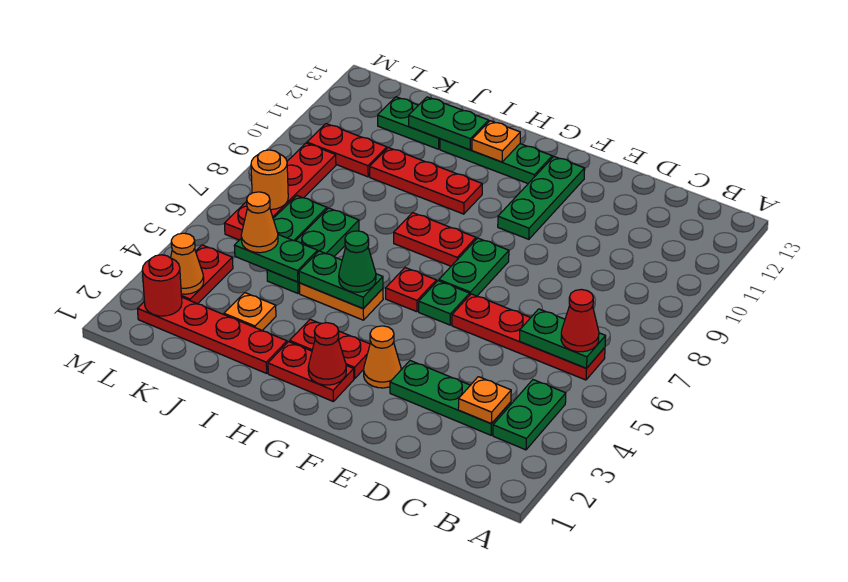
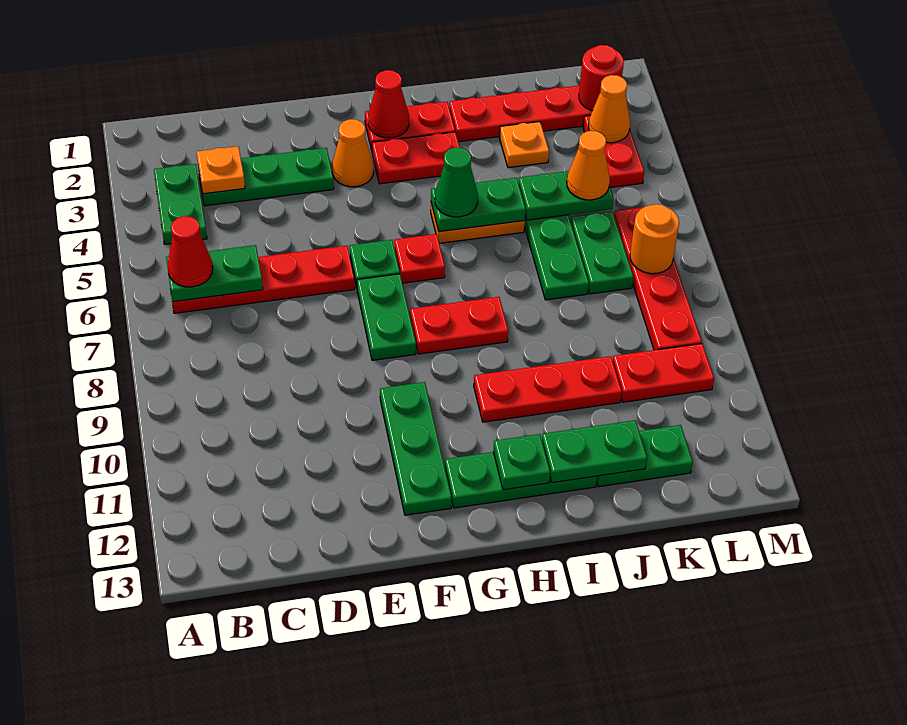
orange 1x1 plate [472,121,520,162] -> green 1x1 plate [493,434,550,490]

